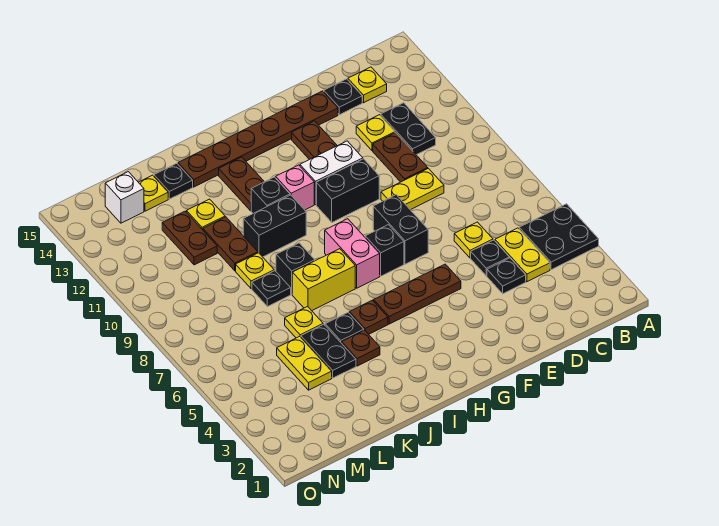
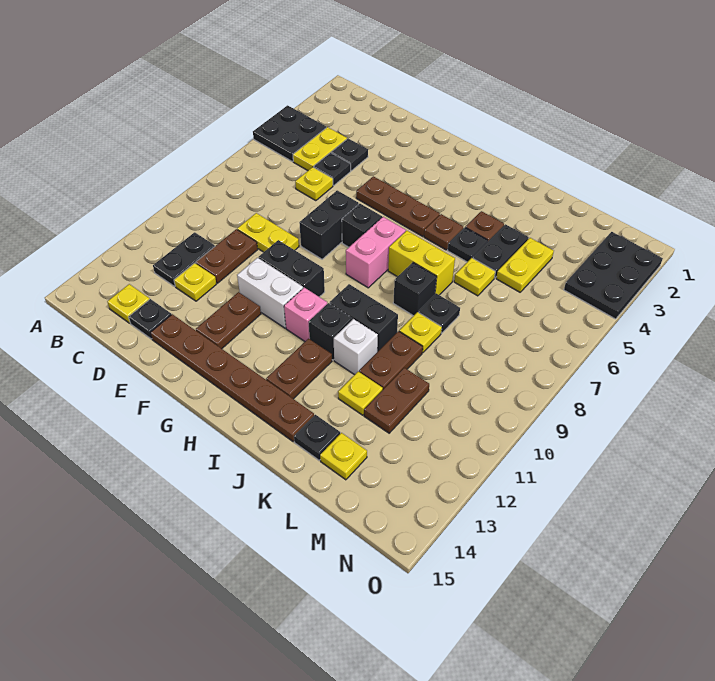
white 1x1 brick [105,172,144,223] -> white 1x1 brick moved to [334,319,378,375]
none -> black 2x3 plate [564,232,663,319]

